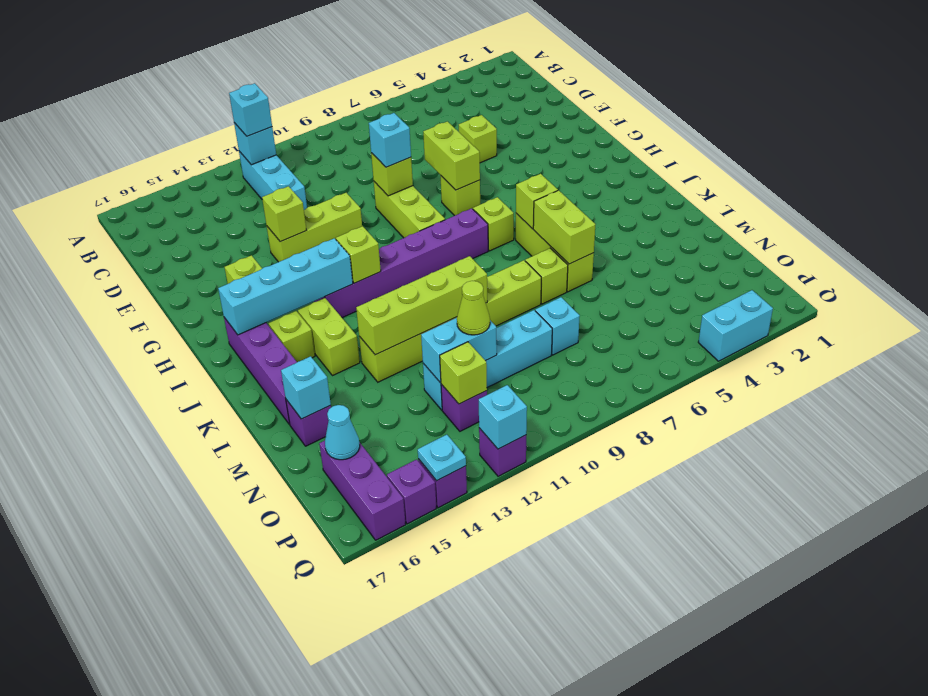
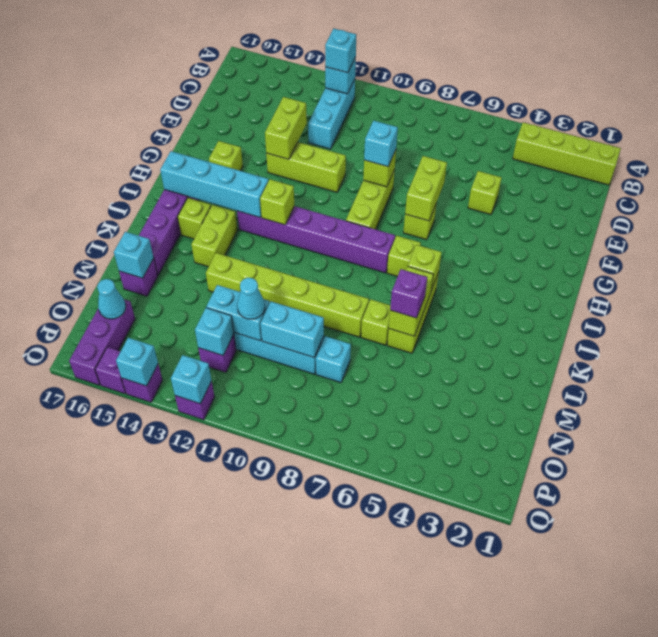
lime 1x1 brick [262,186,306,242] -> lime 1x2 brick [265,97,307,159]
none -> purple 1x1 brick [390,269,427,318]
lime 1x4 brick [356,256,487,355] -> lime 1x4 brick moved to [513,122,621,185]
lime 1x1 cone [457,281,490,335] -> cyan 1x1 cone [237,278,265,319]
lime 1x1 brick [440,342,487,404] -> cyan 1x1 brick [195,308,234,355]
cyan 1x2 brick [698,290,773,361] -> cyan 1x2 brick moved to [260,302,324,357]
cyan 1x1 plate [418,435,466,481] -> cyan 1x1 brick [116,338,158,386]

